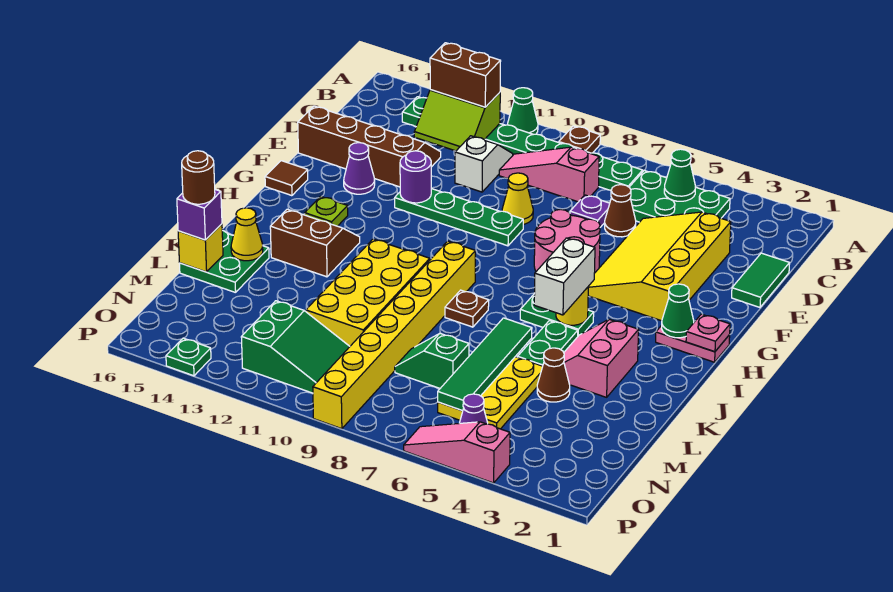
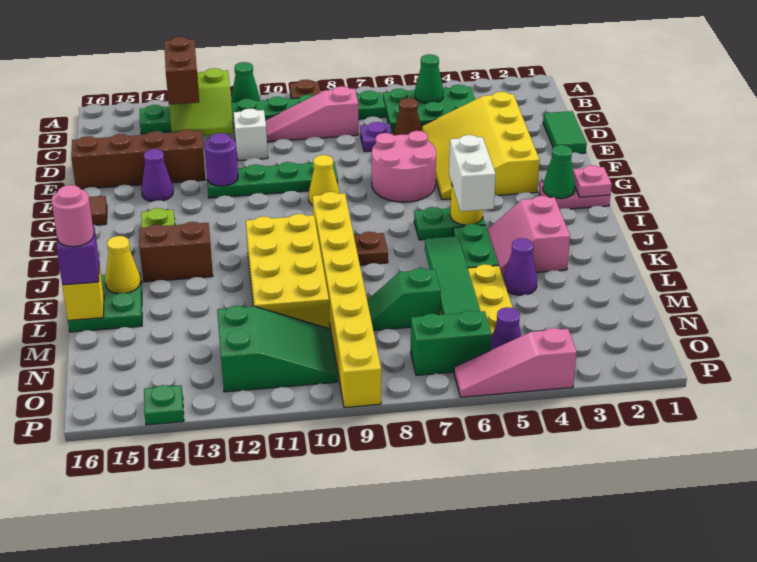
brown 1x2 brick [430,43,501,107] -> brown 1x2 brick turned to [164,37,199,105]
yellow 1x1 cone [502,173,533,224] -> yellow 1x1 cone moved to [308,155,340,205]
brown 1x1 cone [537,348,570,402] -> purple 1x1 cone [503,238,537,295]
brown 1x1 round brick [182,151,215,204] -> pink 1x1 round brick [51,185,94,247]
none -> green 1x2 brick [411,310,492,375]

